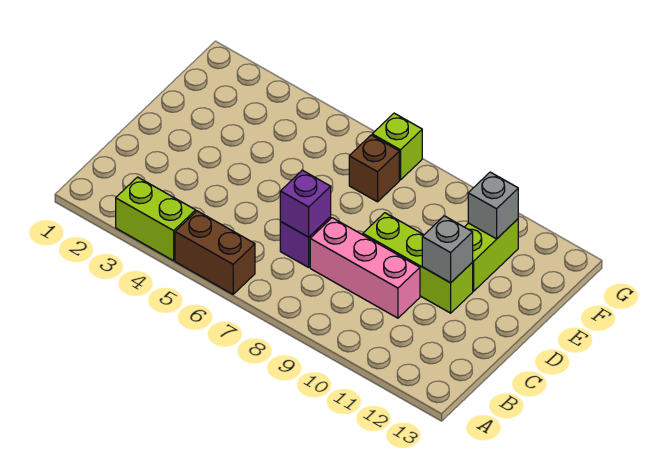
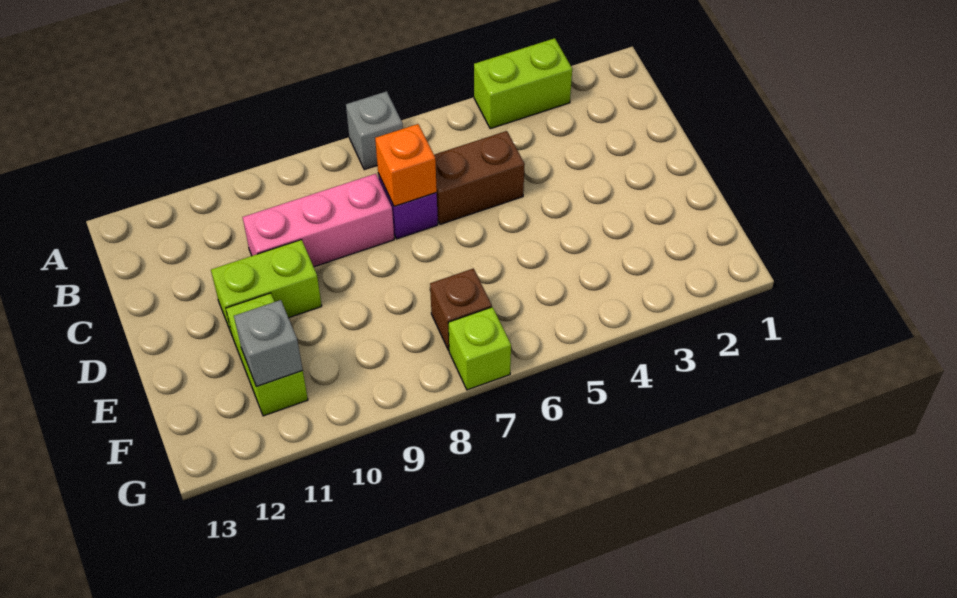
brown 1x2 brick [175,211,255,294] -> brown 1x2 brick moved to [434,131,525,224]
purple 1x1 brick [280,170,331,237] -> orange 1x1 brick [375,124,437,206]
lime 1x3 brick [363,213,473,313] -> lime 1x2 brick [211,240,322,334]
grey 1x1 brick [422,216,473,283] -> grey 1x1 brick moved to [346,91,403,170]

